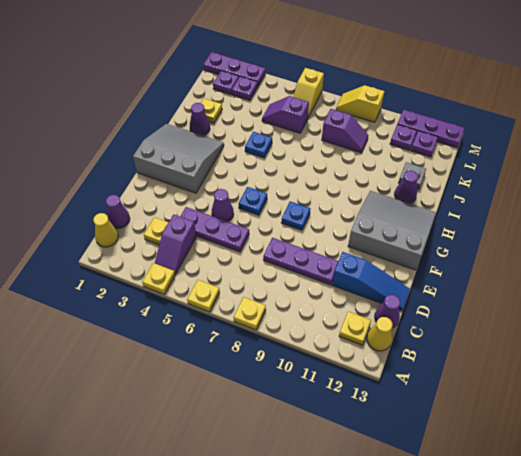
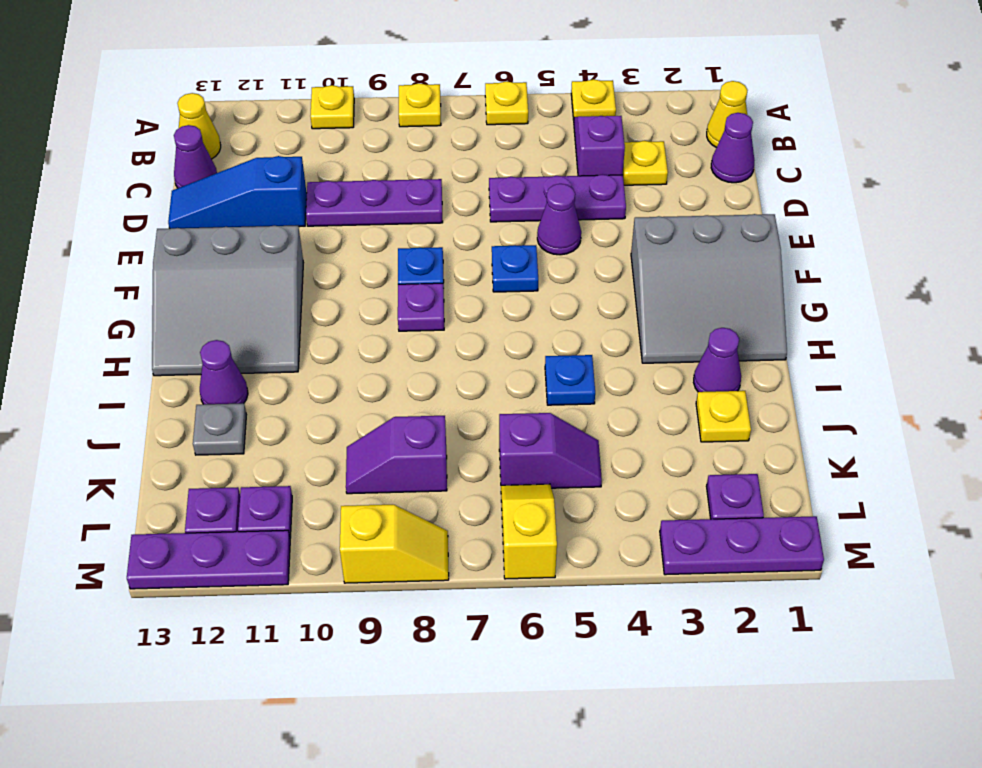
yellow 1x1 plate [339,312,371,345] -> yellow 1x1 plate moved to [311,85,354,129]
purple 1x1 plate [232,76,258,100] -> purple 1x1 plate moved to [398,283,444,331]

